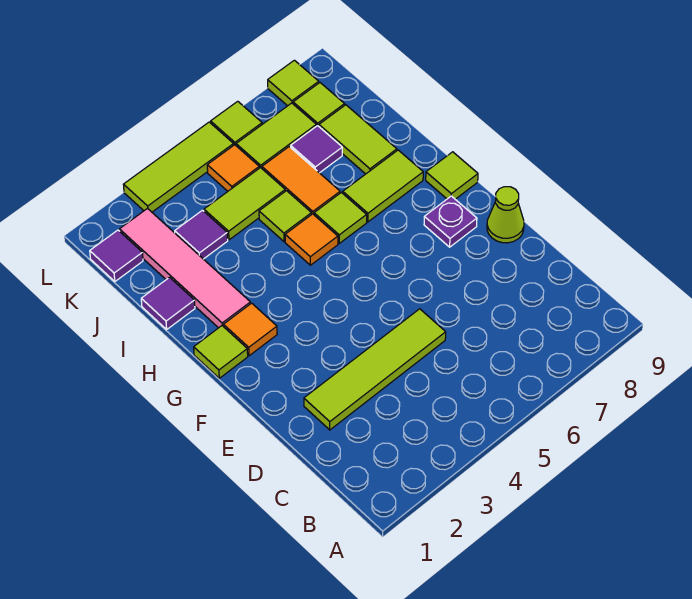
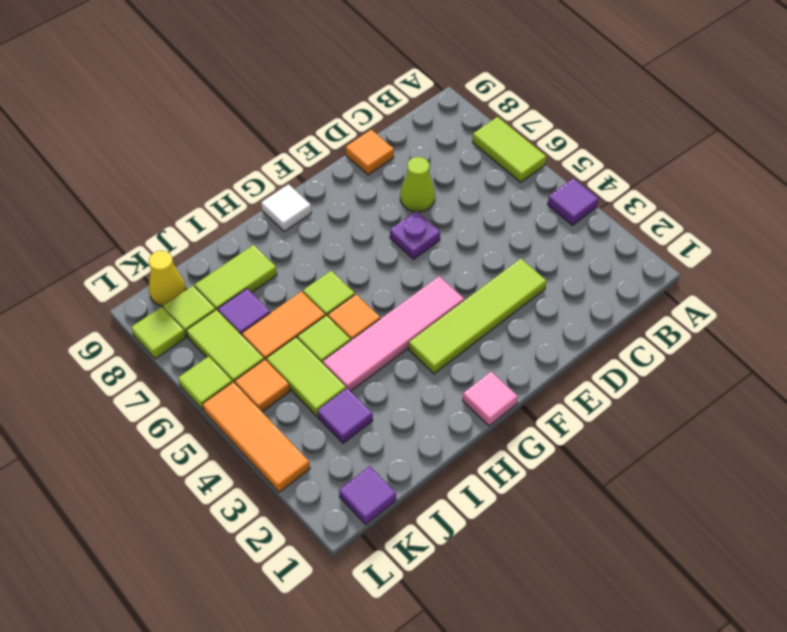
lime 1x4 tile [304,309,446,430] -> lime 1x4 tile turned to [409,259,546,374]
lime 1x1 cone [487,187,524,243] -> lime 1x1 cone moved to [400,157,435,212]
purple 1x1 plate [424,196,477,247] -> purple 1x1 plate moved to [390,211,440,259]
lime 1x1 tile [194,326,248,378] -> pink 1x1 tile [463,372,518,426]
orange 1x1 tile [224,303,277,356] -> orange 1x1 tile moved to [346,130,394,175]
lime 1x1 tile [426,152,478,199] -> white 1x1 tile [261,184,311,232]
pink 1x4 tile [119,209,250,328] -> pink 1x4 tile moved to [323,276,464,391]
lime 1x2 tile [343,150,423,222] -> lime 1x2 tile moved to [472,117,546,182]
purple 1x1 tile [141,277,195,329] -> purple 1x1 tile moved to [548,178,598,225]
none -> yellow 1x1 cone [149,251,186,306]
lime 1x3 tile [123,122,234,212] -> orange 1x3 tile [203,382,310,492]

